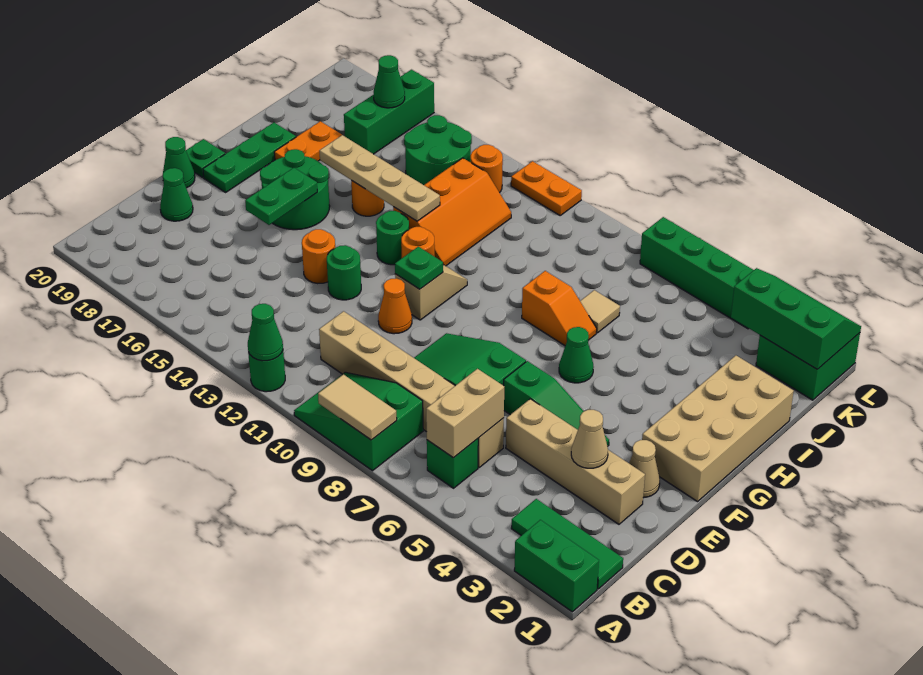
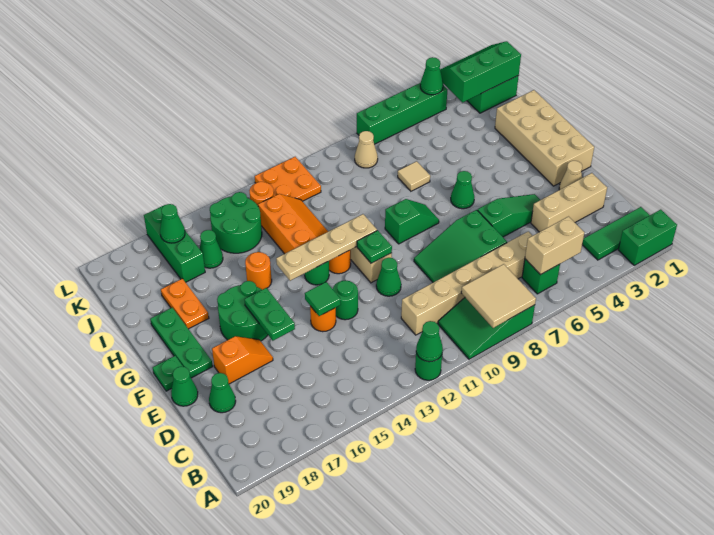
tan 1x2 tile [318,375,397,440] -> tan 2x2 tile [461,264,536,328]
tan 1x2 brick [426,369,504,458] -> tan 1x2 brick turned to [525,217,584,275]
tan 1x4 brick [506,399,645,524] -> tan 1x3 brick [531,173,607,232]
tan 1x1 cone [571,410,608,468] -> tan 1x1 cone moved to [355,131,378,168]
orange 1x1 cone [378,278,412,334] -> green 1x1 cone [376,258,401,296]
none -> green 1x1 tile [305,282,341,316]
none -> green 1x2 slope [385,199,439,244]
orange 1x2 slope [522,271,597,346] -> orange 1x2 slope moved to [212,336,273,384]
tan 1x4 plate [319,135,440,221] -> tan 1x4 plate moved to [276,214,377,281]
none -> green 1x1 cone [200,230,223,268]
none -> green 1x1 cone [420,57,443,95]
orange 1x2 plate [511,161,582,215] -> orange 2x2 plate [255,157,321,201]

